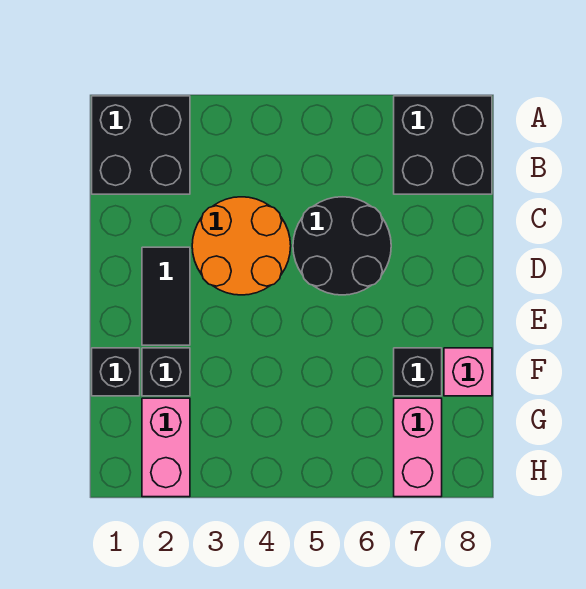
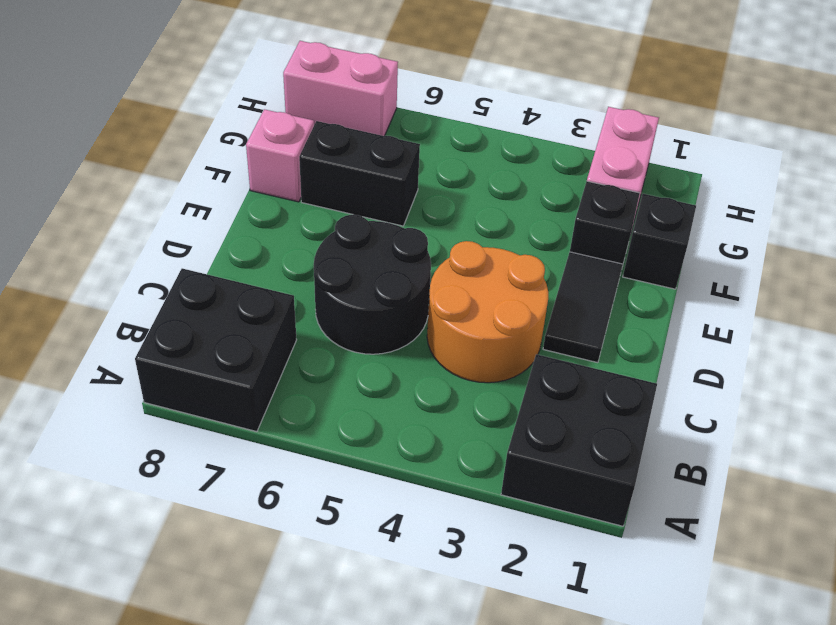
black 1x1 brick [394,348,442,396] -> black 1x2 brick [299,121,420,226]
pink 1x2 brick [394,398,442,497] -> pink 1x2 brick turned to [283,41,398,136]

